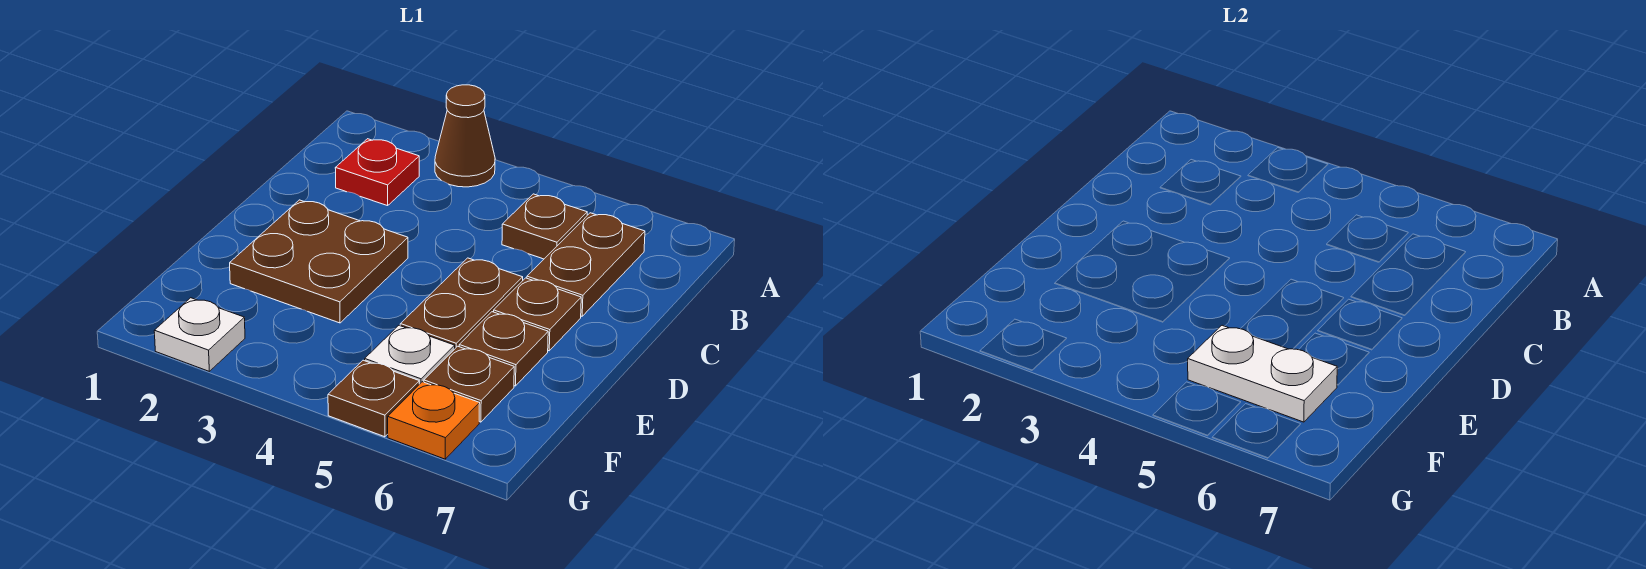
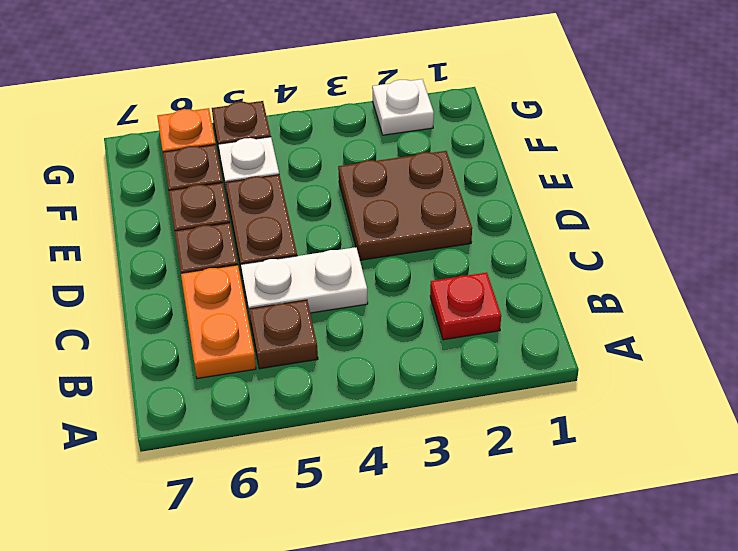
brown 1x1 cone [435,85,495,187] -> none
brown 1x2 plate [527,213,645,316] -> orange 1x2 plate [181,265,256,379]
white 1x2 plate [1188,325,1337,422] -> white 1x2 plate moved to [241,247,368,322]

